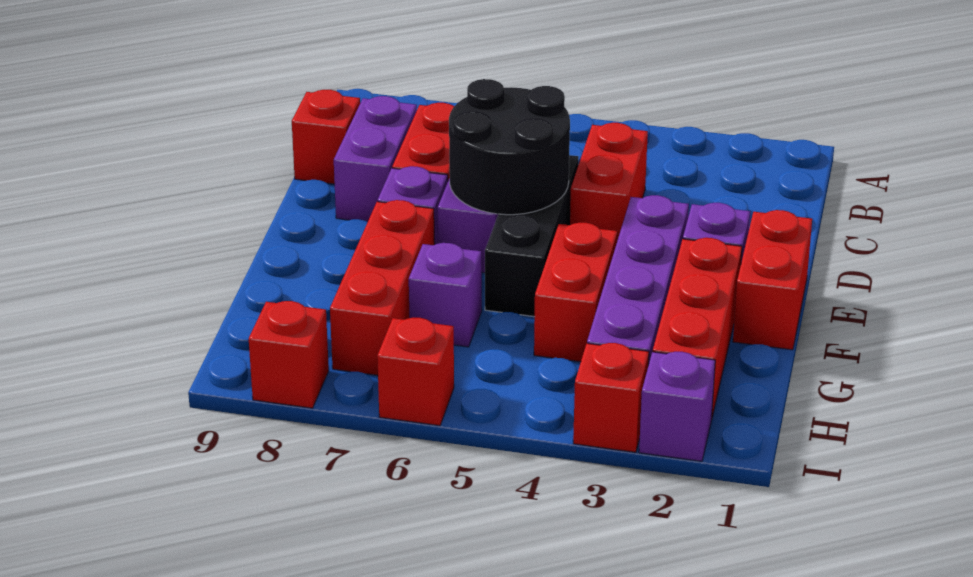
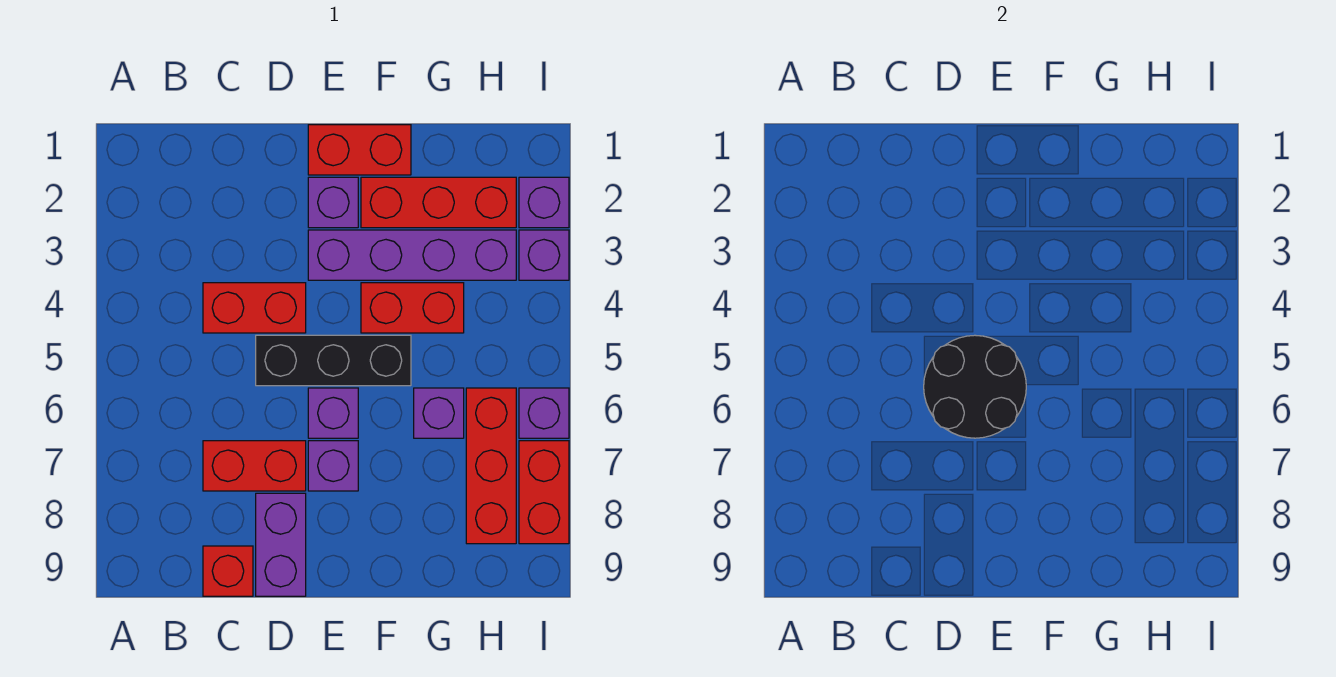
purple 1x2 brick [334,96,417,222] -> purple 1x2 brick turned to [256,493,306,596]
red 1x3 brick [330,200,435,375] -> red 1x3 brick turned to [466,388,516,544]
red 1x1 brick [573,343,649,452] -> purple 1x1 brick [519,230,569,280]
red 1x1 brick [377,318,454,426] -> purple 1x1 brick [519,388,569,438]
red 1x1 brick [249,301,329,408] -> red 1x2 brick [519,441,569,544]

